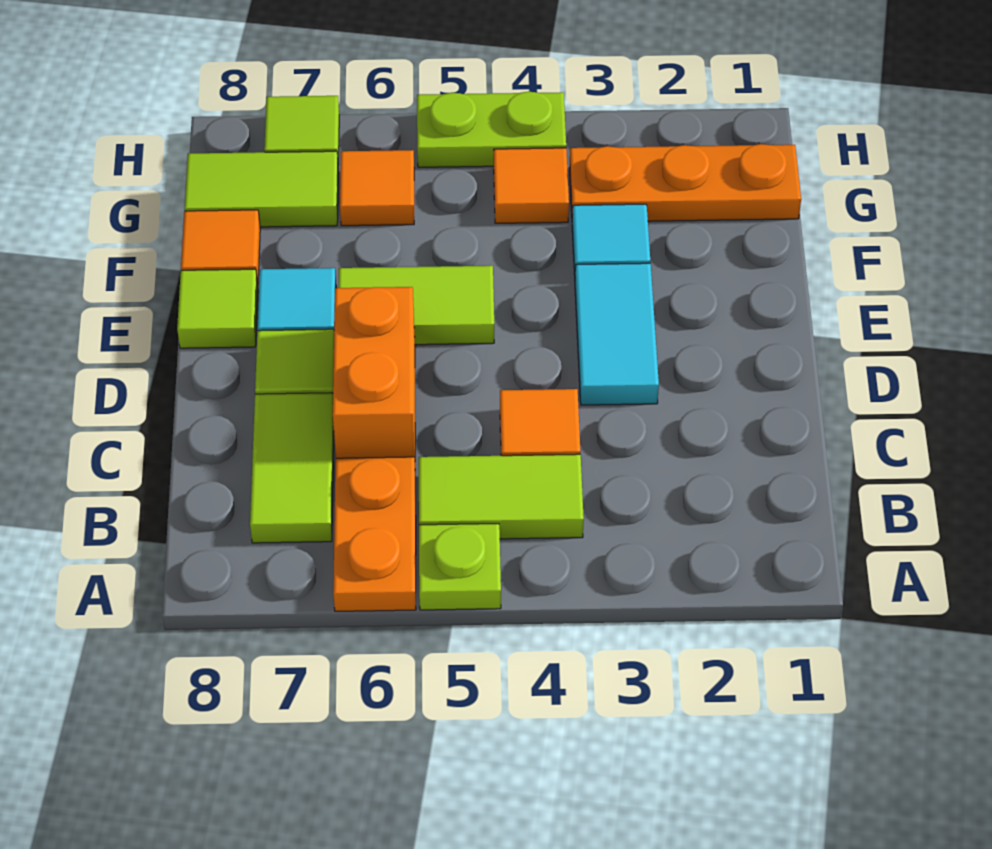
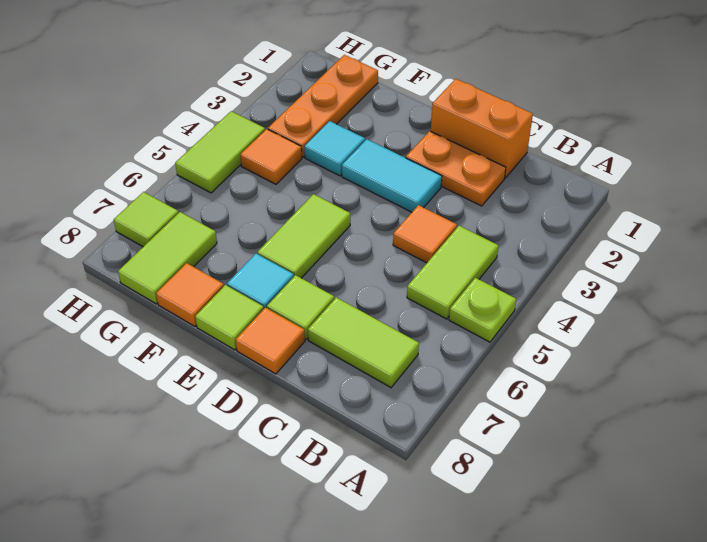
orange 1x2 plate [333,457,416,611] -> orange 1x2 plate moved to [406,131,506,206]
orange 1x2 brick [333,287,415,458] -> orange 1x2 brick moved to [431,79,533,178]
orange 1x1 tile [340,150,414,226] -> orange 1x1 tile moved to [236,308,305,374]
lime 1x2 plate [417,92,566,167] -> lime 1x2 tile [175,111,265,193]

